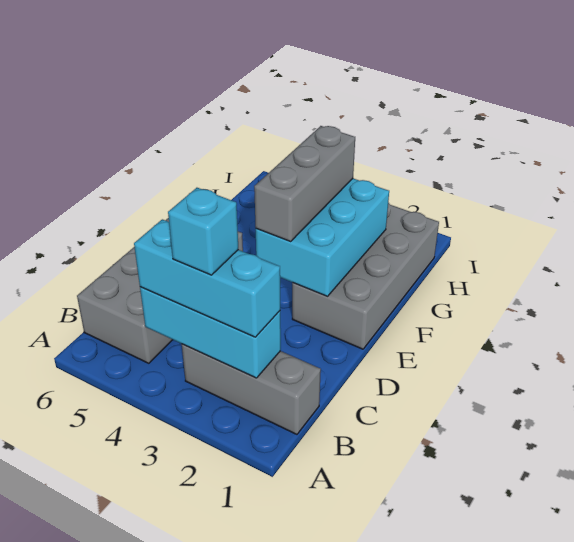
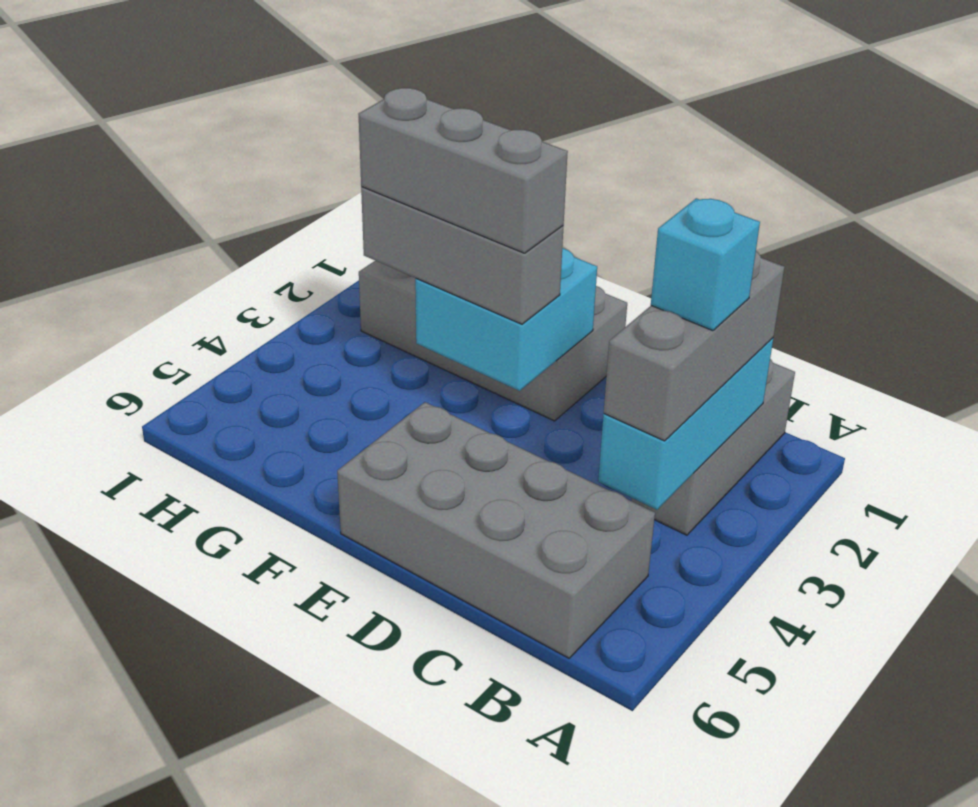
cyan 1x3 brick [134,219,280,337] -> grey 1x3 brick [604,251,785,441]
cyan 2x3 brick [256,178,389,296] -> cyan 2x2 brick [415,248,597,391]
none -> grey 1x3 brick [359,88,568,253]

